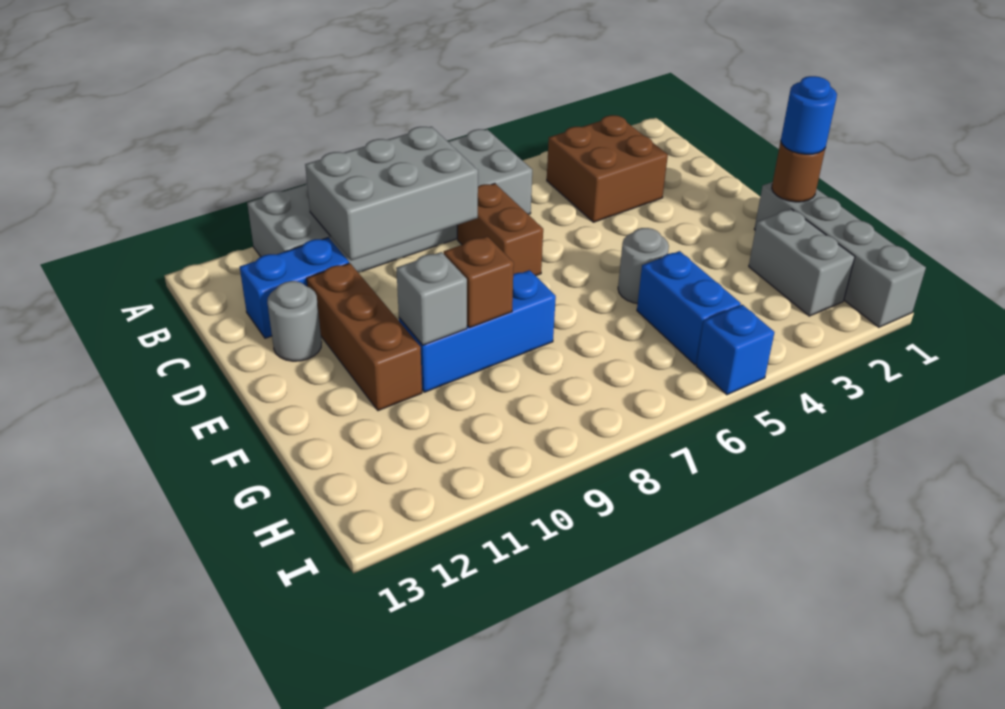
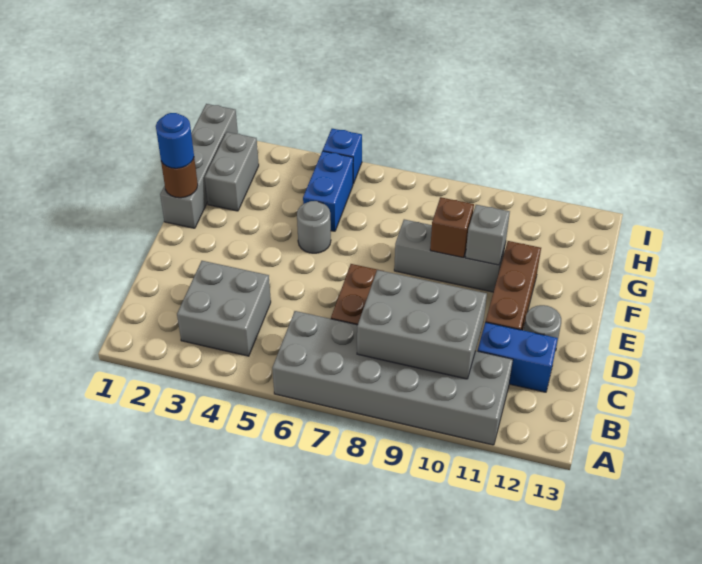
brown 2x2 brick [547,115,668,222] -> grey 2x2 brick [177,261,271,356]
blue 1x3 brick [399,270,556,392] -> grey 1x3 brick [394,219,506,292]

